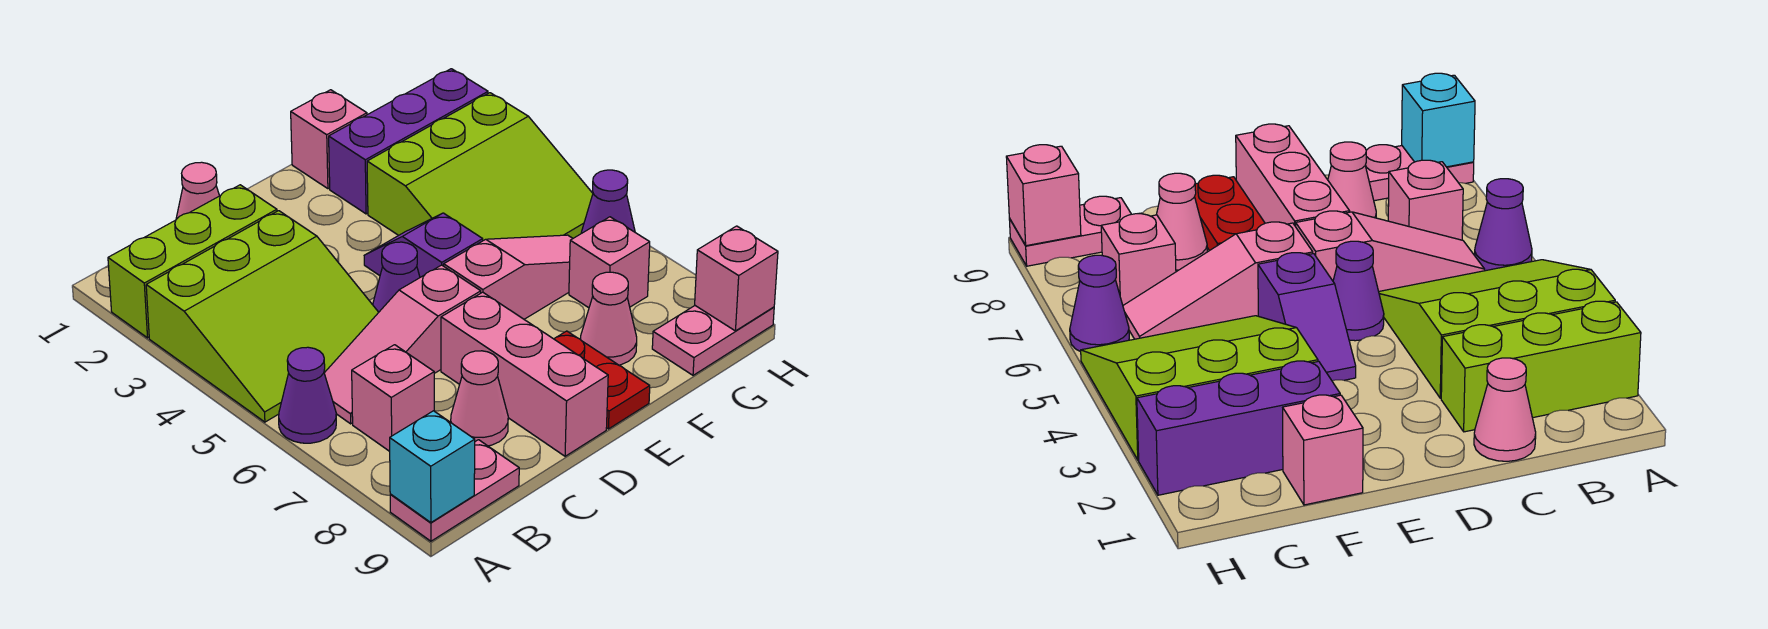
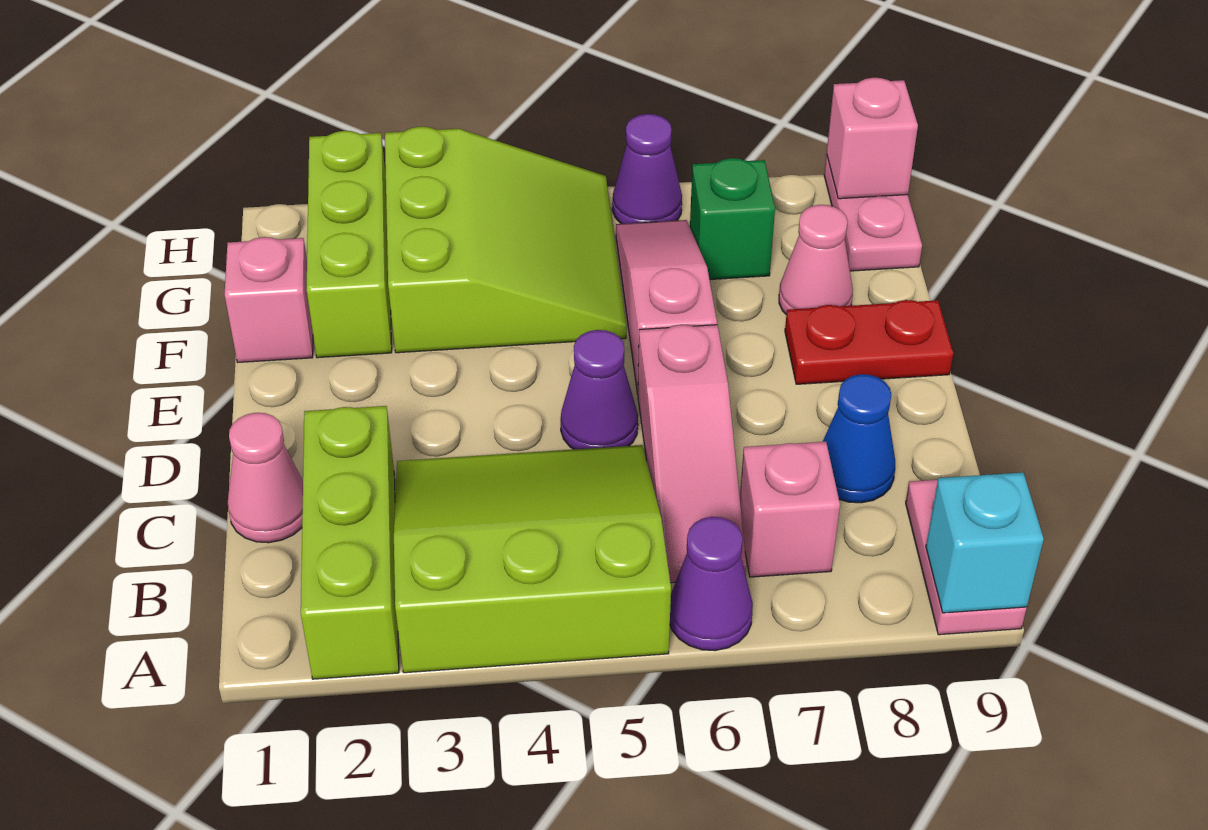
lime 3x3 slope [146,211,379,422] -> lime 3x3 slope turned to [394,445,671,673]
pink 1x1 cone [451,351,508,446] -> blue 1x1 cone [823,374,895,503]
pink 1x3 brick [441,292,608,456] -> none
purple 1x2 slope [364,213,483,277] -> none
purple 1x3 brick [329,69,488,214] -> lime 1x3 brick [307,131,392,358]
pink 1x1 brick [569,217,650,308] -> green 1x1 brick [690,158,775,280]

